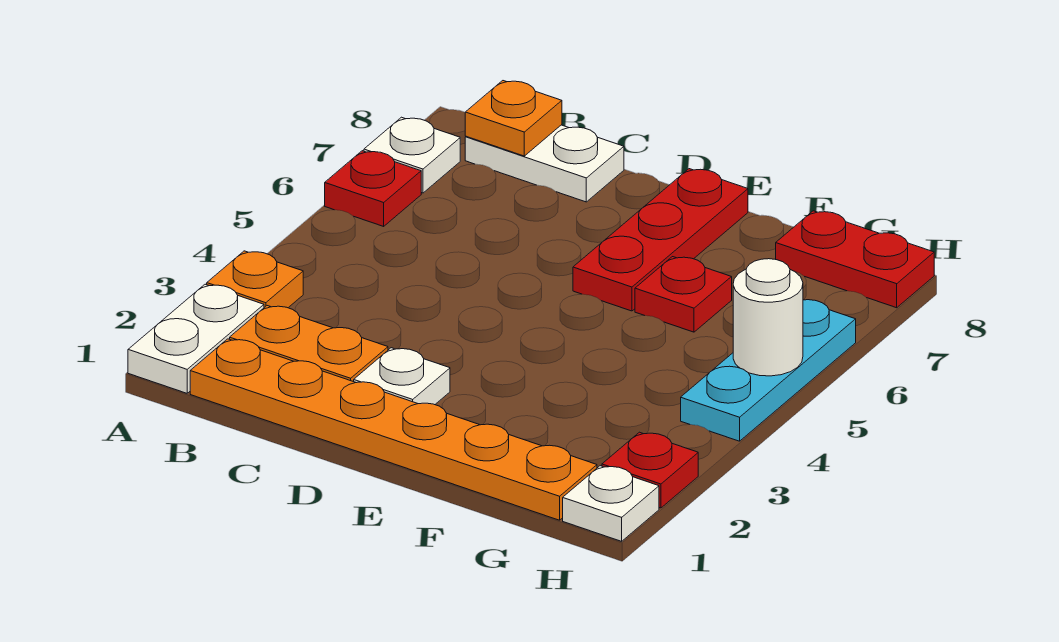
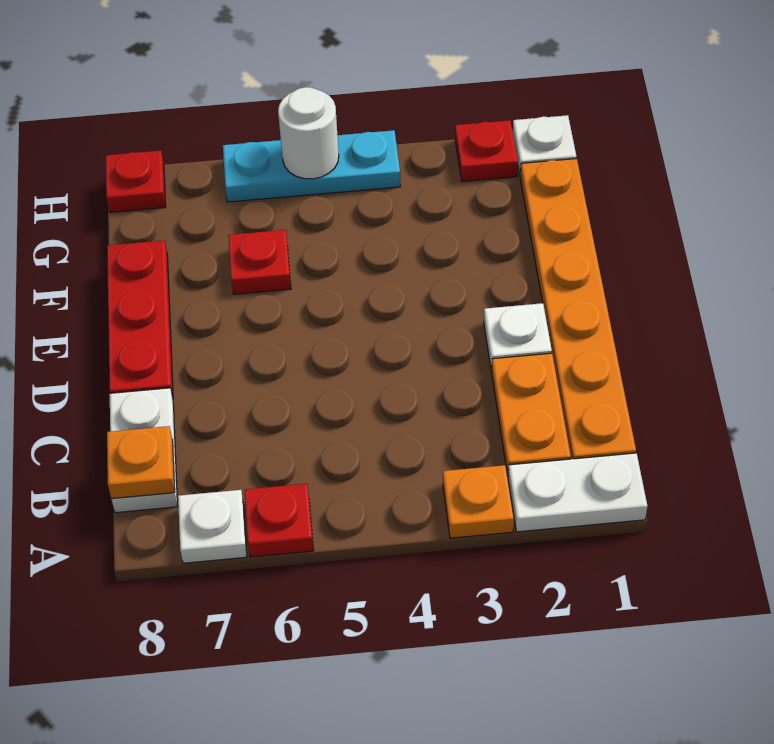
red 1x3 plate [573,169,748,311] -> red 1x3 plate turned to [107,240,173,398]
red 1x2 plate [776,211,934,308] -> red 1x1 plate [106,150,166,212]

